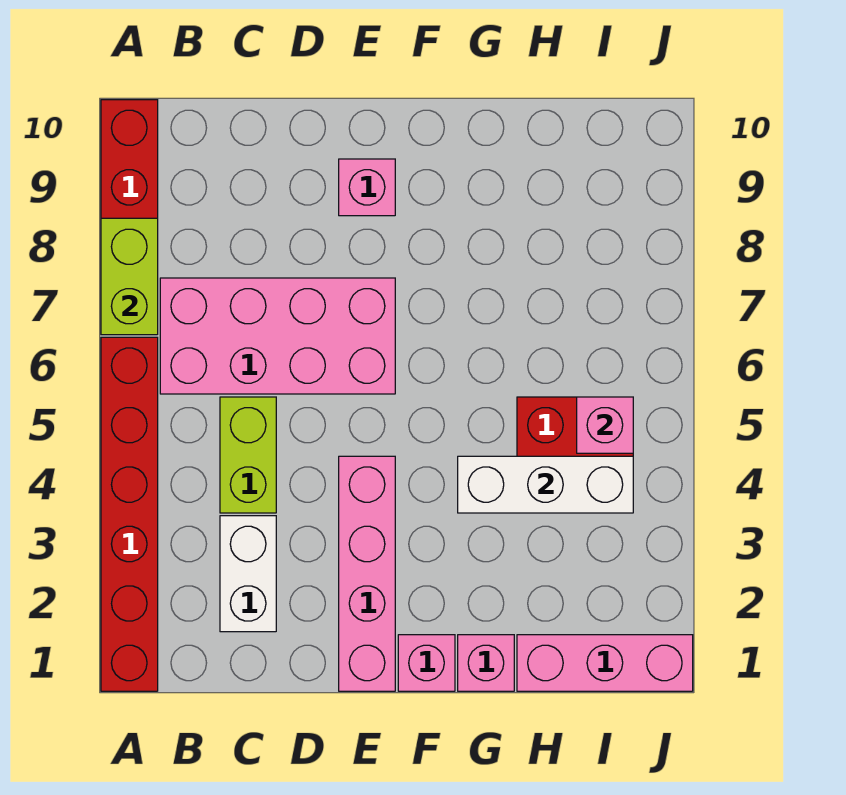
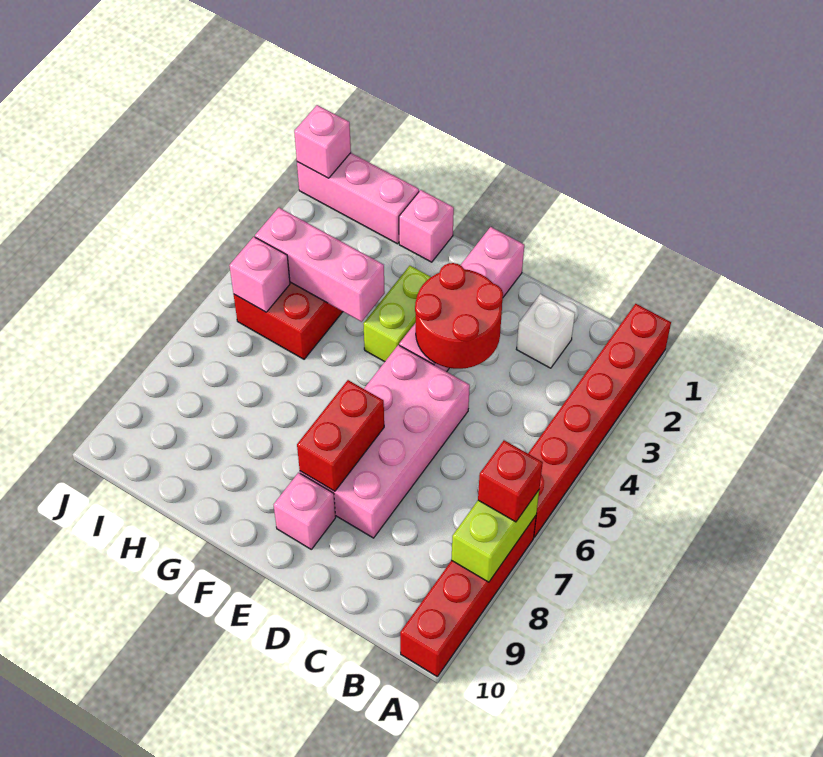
none -> red 1x1 brick [478,440,543,522]
pink 2x4 brick [160,278,395,394] -> pink 2x4 brick turned to [300,345,470,538]
white 1x2 brick [220,516,276,632] -> white 1x1 brick [516,294,575,368]
lime 1x2 brick [220,397,276,513] -> lime 1x2 brick moved to [363,266,431,362]
none -> red 2x2 round brick [415,263,503,369]
none -> red 1x2 brick [297,380,384,491]
pink 1x1 brick [398,635,455,691] -> pink 1x1 brick moved to [294,105,351,178]
white 1x3 brick [458,456,633,513] -> pink 1x3 brick [255,208,385,322]

